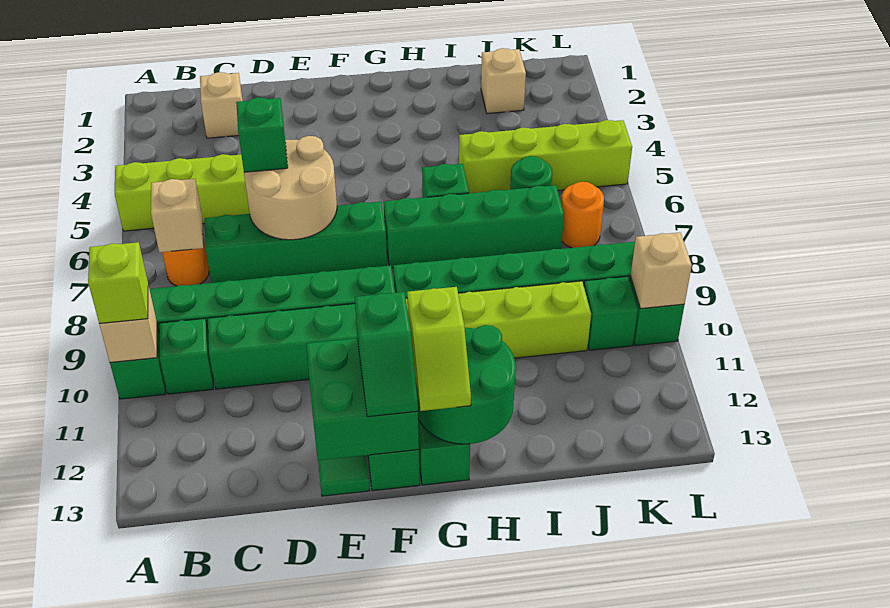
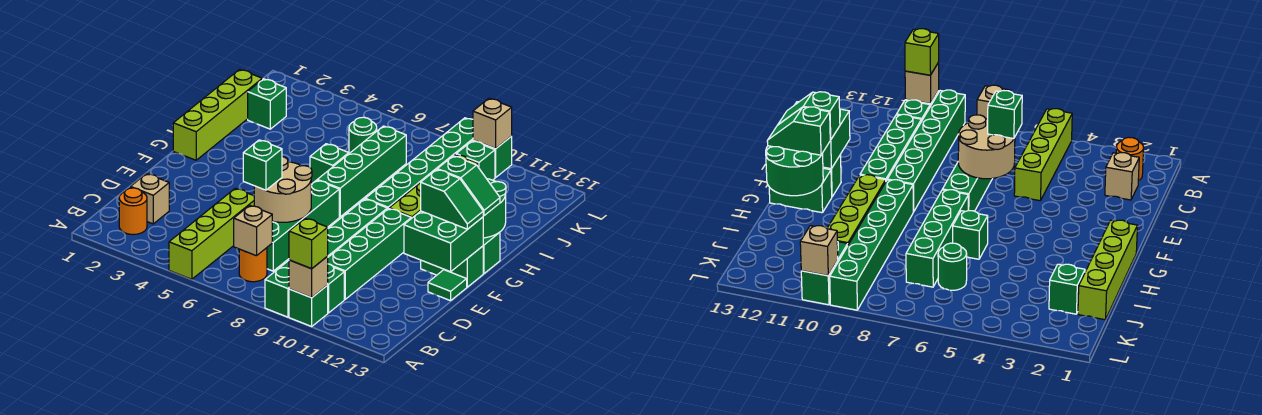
lime 1x2 slope [407,287,471,411] -> green 1x2 slope [437,156,500,216]
lime 1x4 brick [459,120,632,193] -> lime 1x4 brick moved to [173,69,262,160]
tan 1x1 brick [481,48,526,114] -> green 1x1 brick [248,79,286,129]
orange 1x1 round brick [561,182,604,248] -> orange 1x1 round brick moved to [119,188,147,235]

